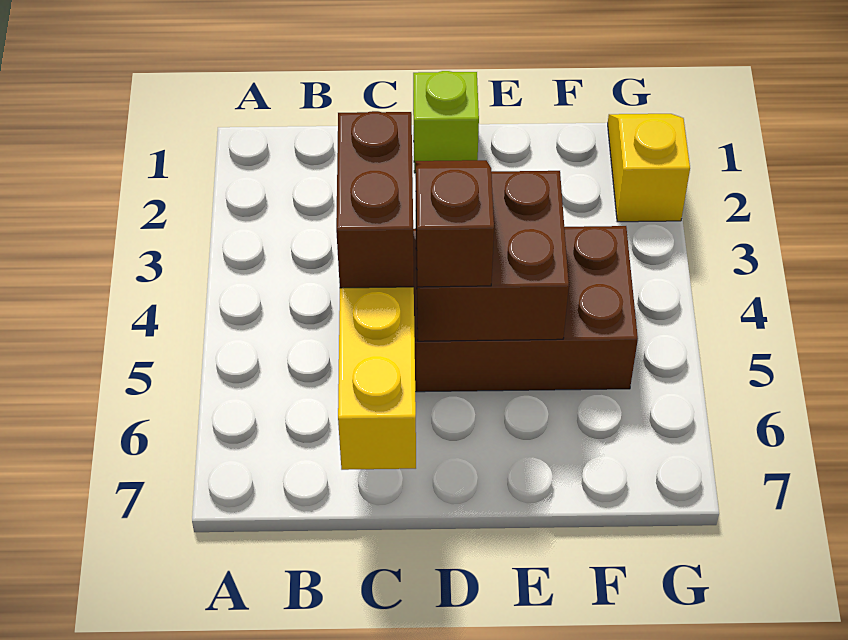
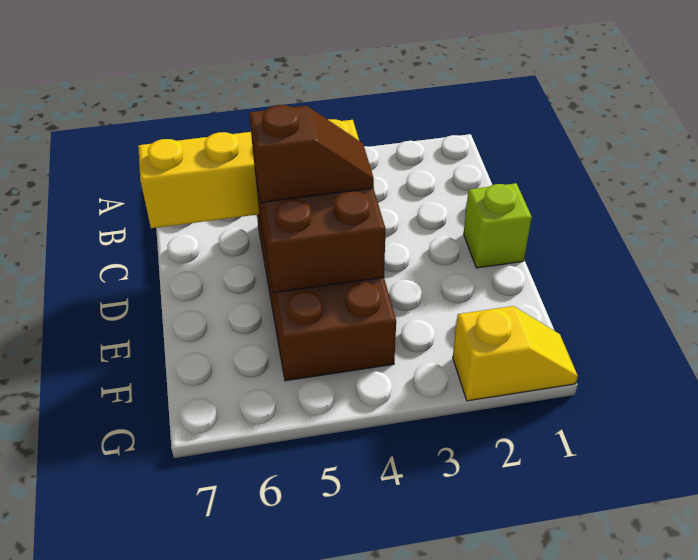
brown 1x2 brick [336,111,414,288] -> none

